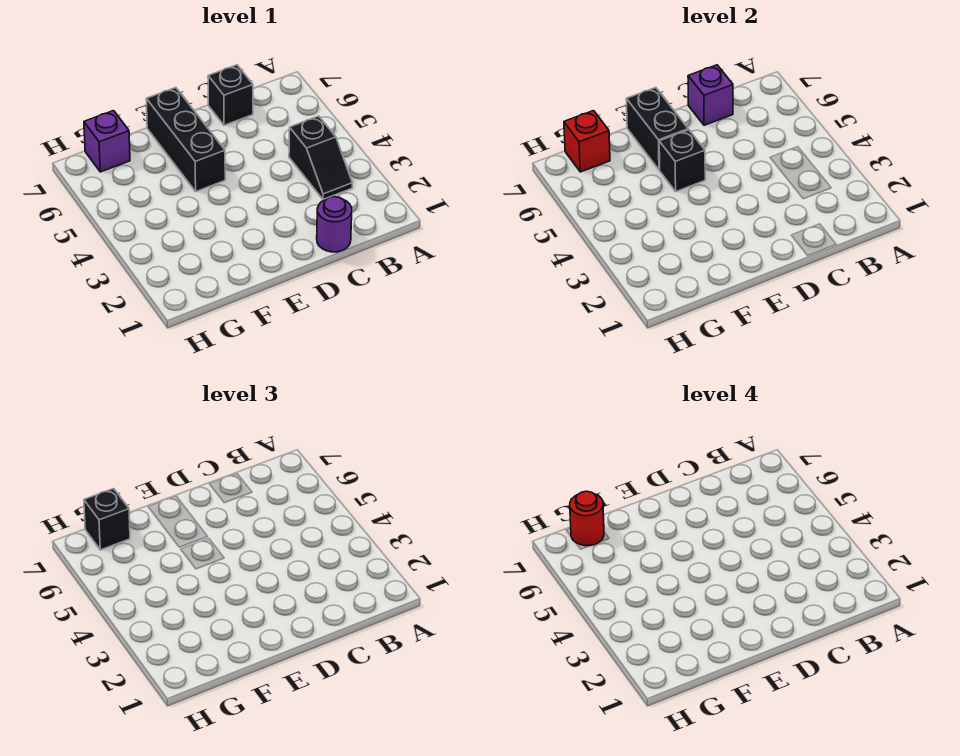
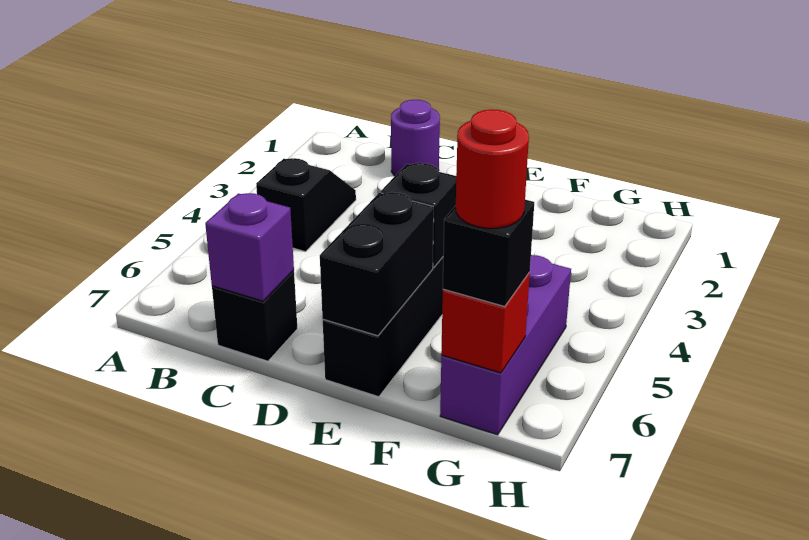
purple 1x1 brick [84,111,130,172] -> purple 1x3 brick [440,255,571,435]

